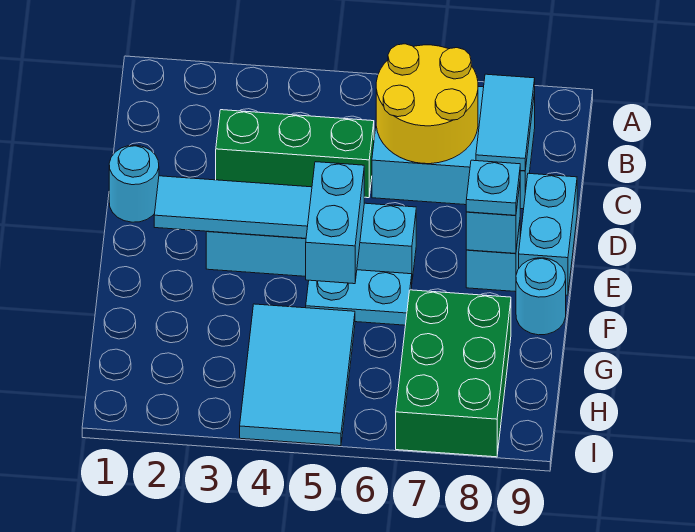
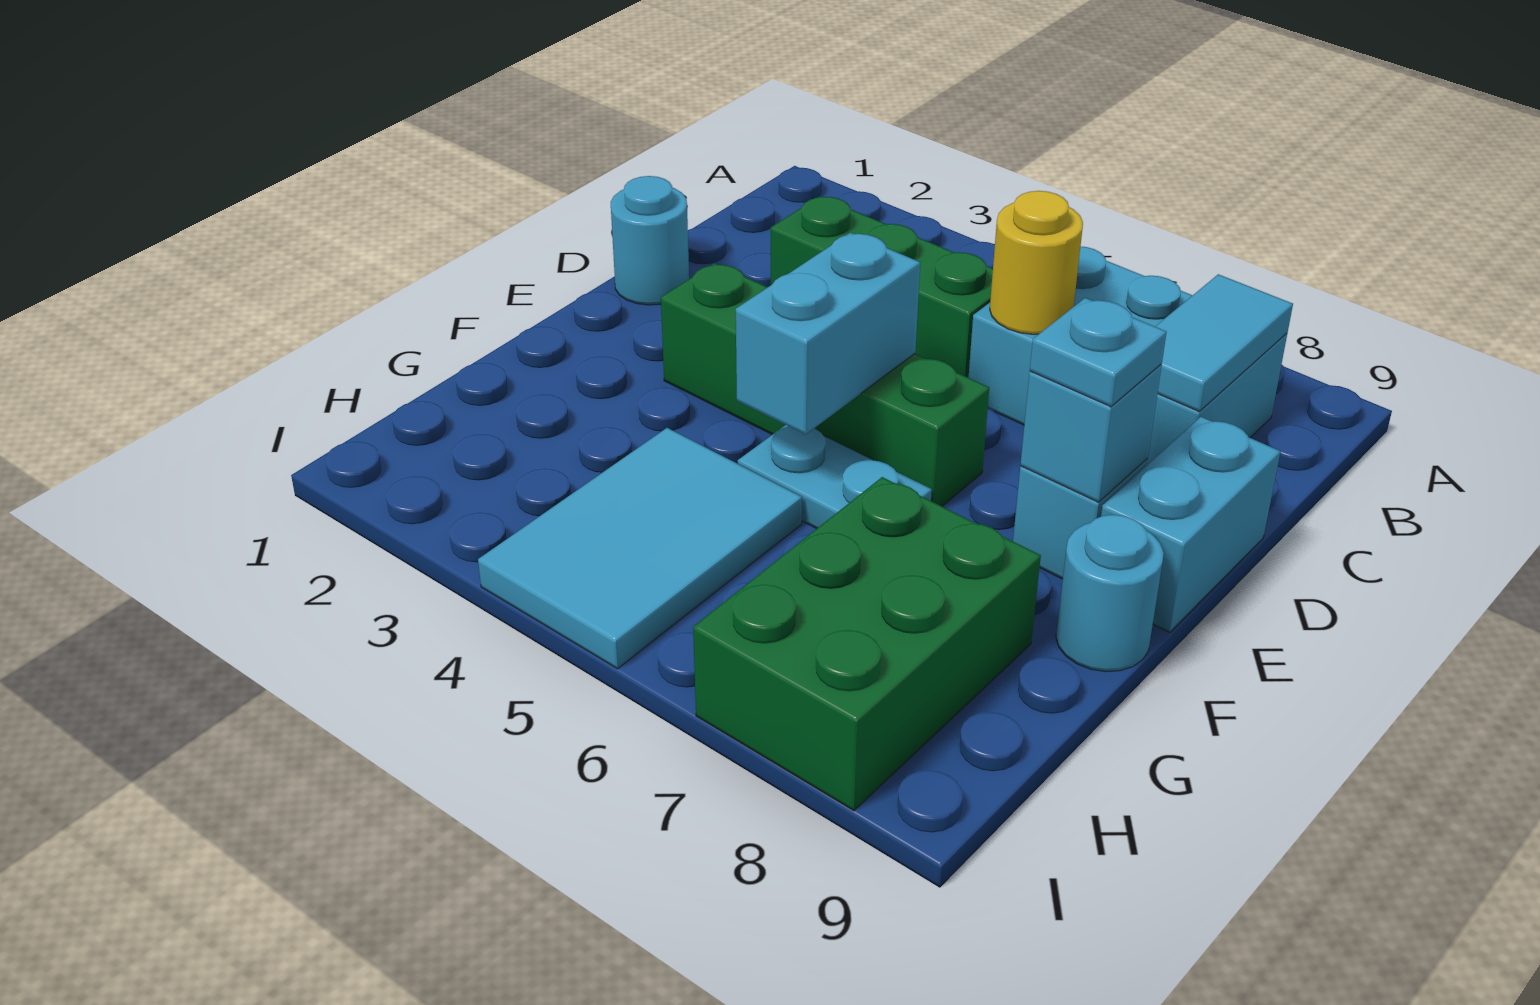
yellow 2x2 round brick [376,44,478,164] -> yellow 1x1 round brick [990,191,1083,334]
cyan 1x3 tile [154,176,312,238] -> none
cyan 1x4 brick [206,203,416,280] -> green 1x4 brick [661,263,989,506]

